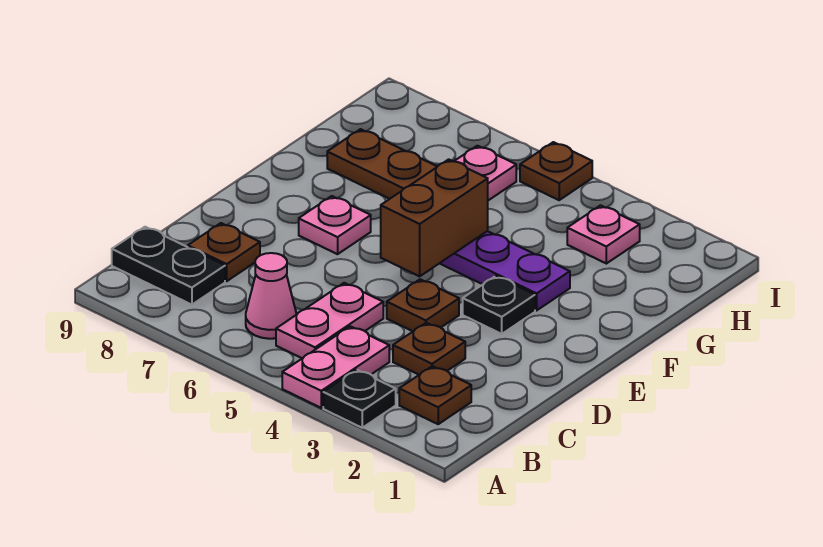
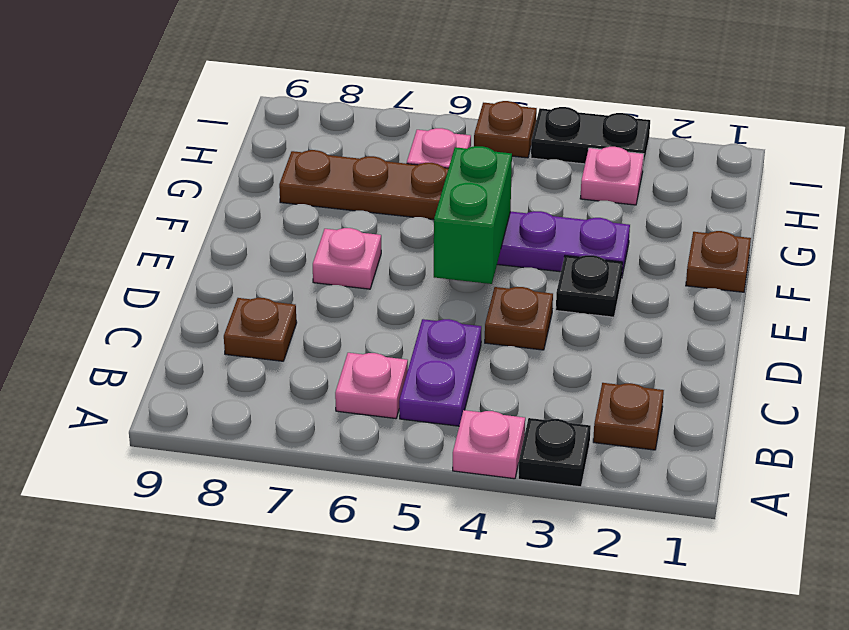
pink 1x2 plate [282,326,389,408] -> pink 1x1 plate [453,410,525,479]
pink 1x2 plate [276,283,383,358] -> purple 1x2 plate [399,319,481,426]
pink 1x1 cone [246,253,296,339] -> pink 1x1 plate [335,353,408,419]
black 1x2 plate [112,227,225,305] -> black 1x2 plate moved to [531,107,650,167]
brown 1x1 plate [393,323,465,375] -> brown 1x1 plate moved to [686,231,751,292]
brown 1x2 brick [381,159,488,276] -> green 1x2 brick [434,146,512,284]

